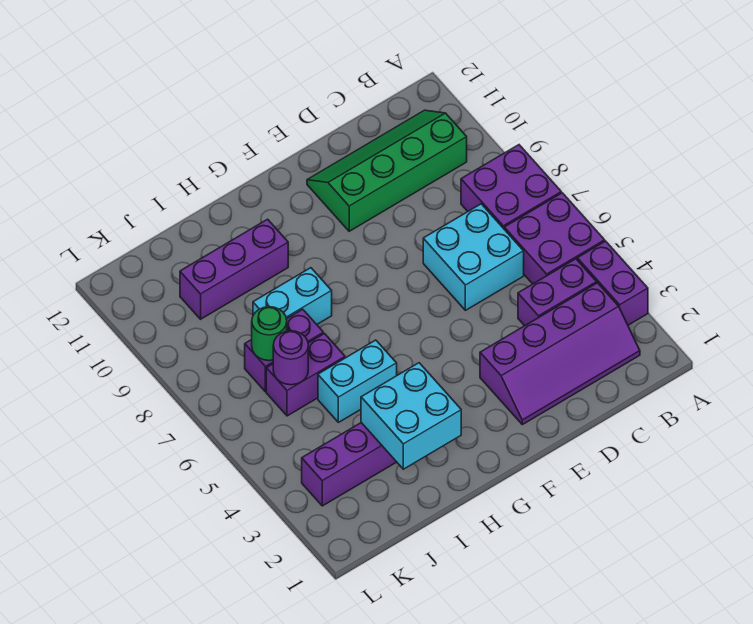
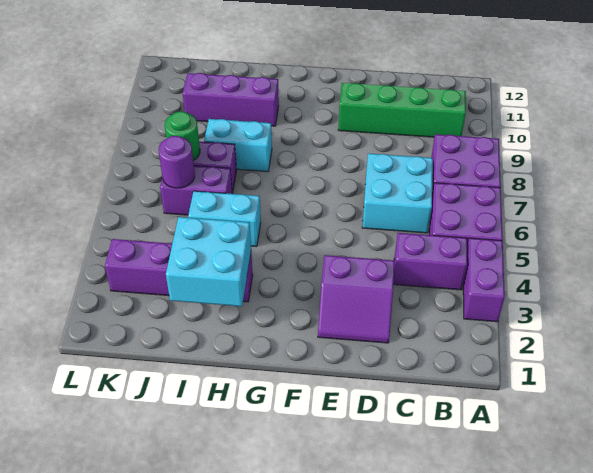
purple 2x4 slope [480,283,640,425] -> purple 2x2 slope [318,255,395,343]

